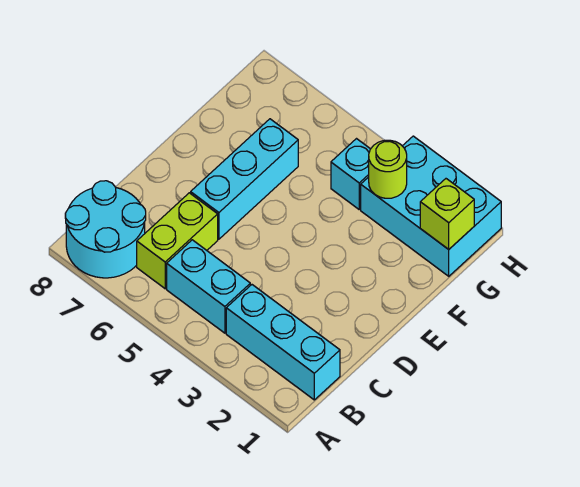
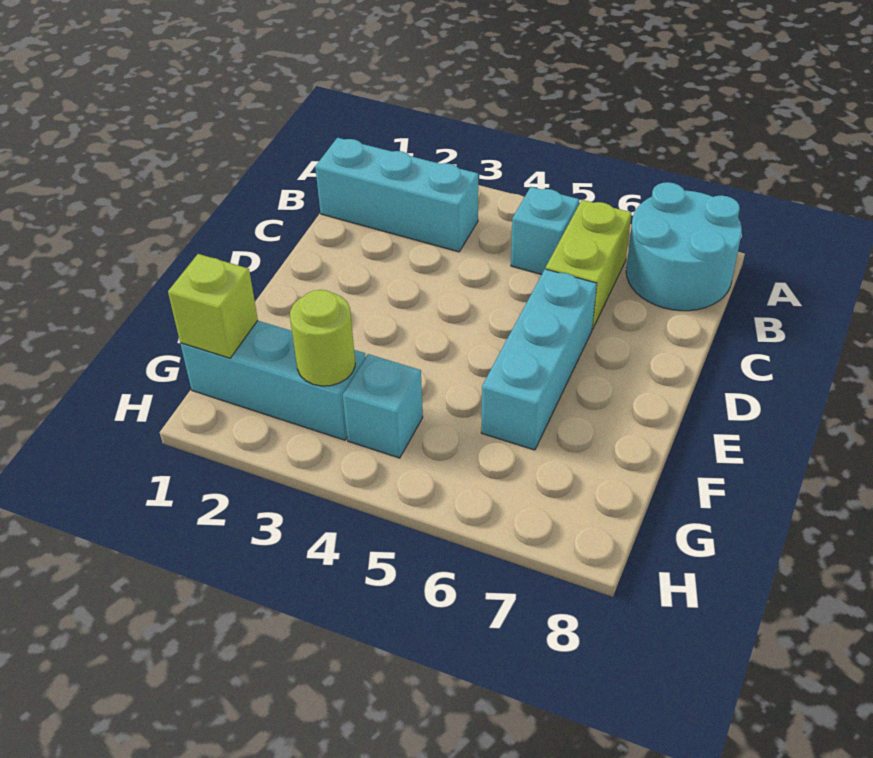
cyan 1x2 brick [167,240,250,333] -> cyan 1x1 brick [511,187,579,275]
cyan 2x3 brick [361,136,501,276] -> cyan 1x3 brick [180,321,366,440]

